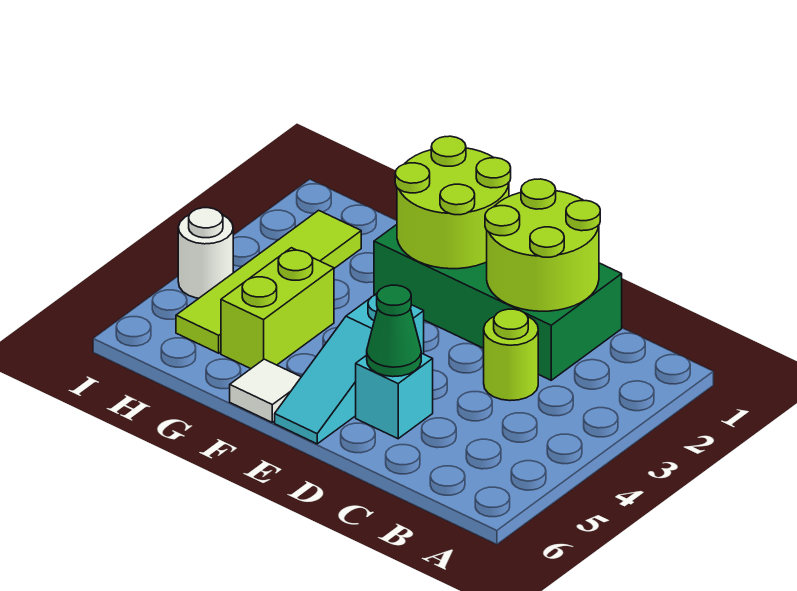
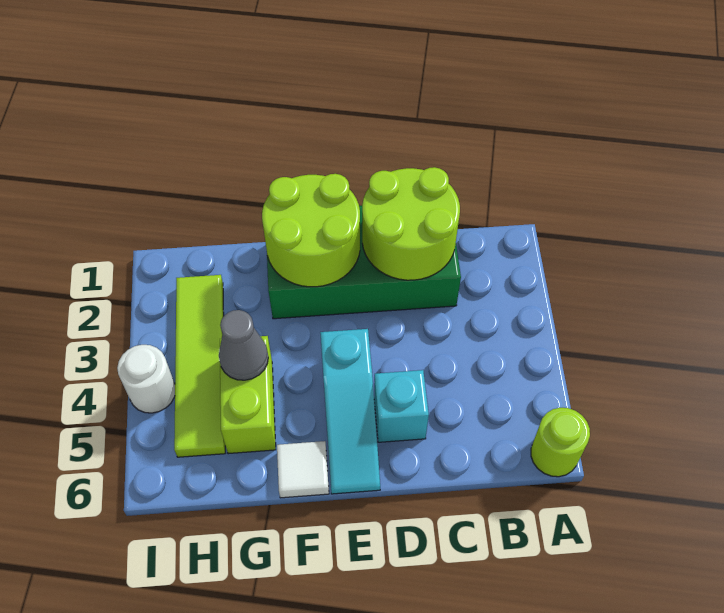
lime 1x1 round brick [484,309,538,401] -> lime 1x1 round brick moved to [531,408,590,477]
green 1x1 cone [367,285,421,377] -> none
none -> grey 1x1 cone [219,310,268,380]

